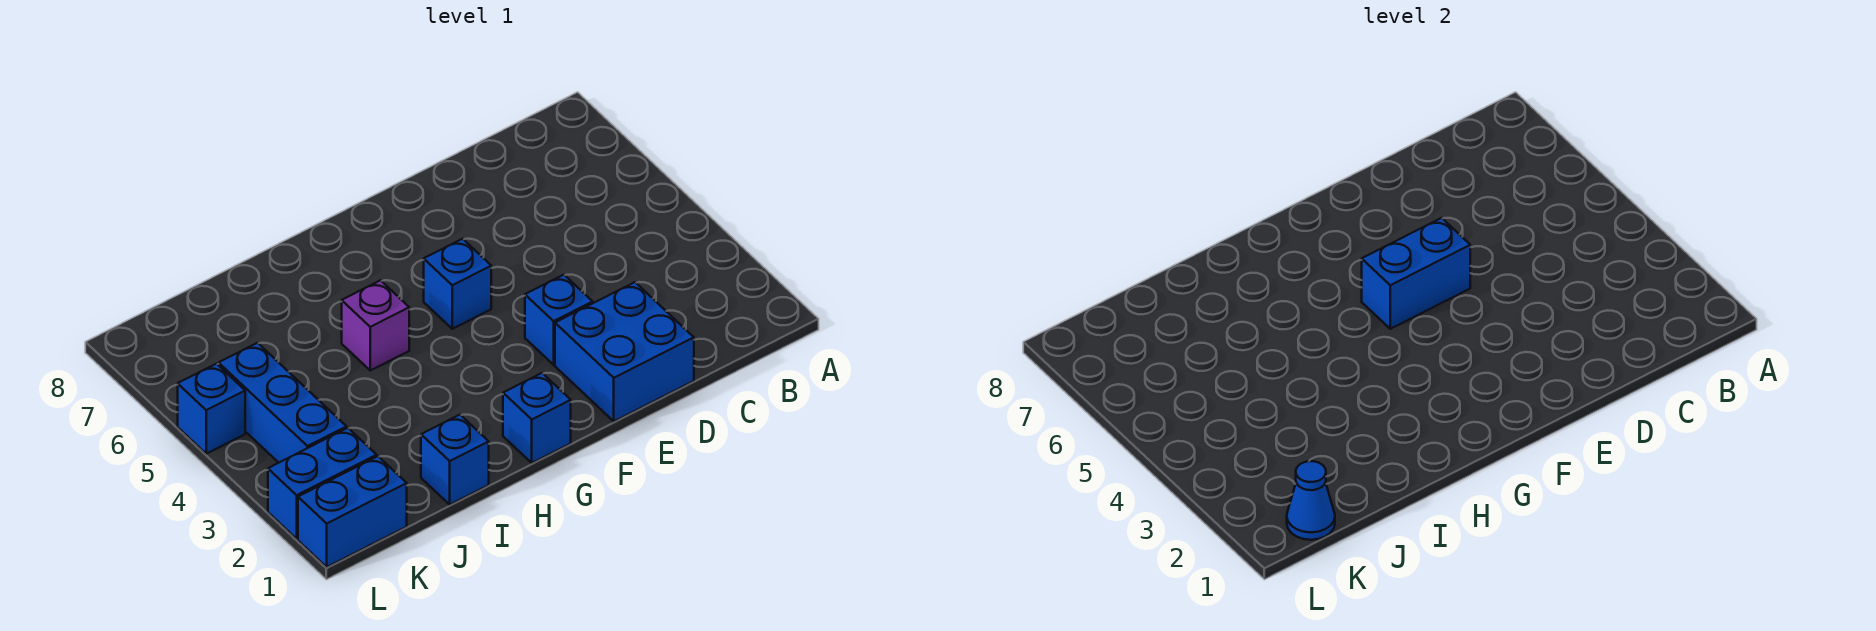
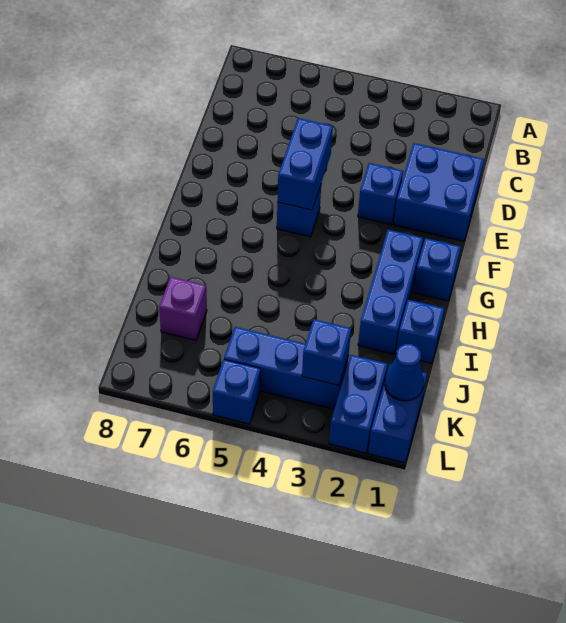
none -> blue 1x3 brick [358,230,423,354]
purple 1x1 brick [342,280,409,370] -> purple 1x1 brick moved to [159,277,207,340]
none -> blue 1x1 brick [302,319,351,386]

